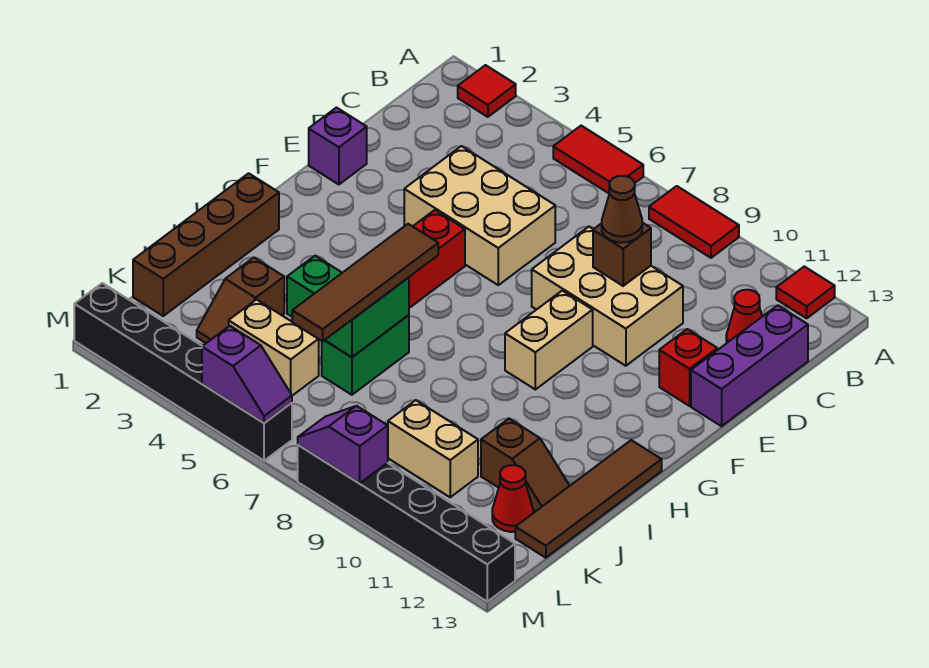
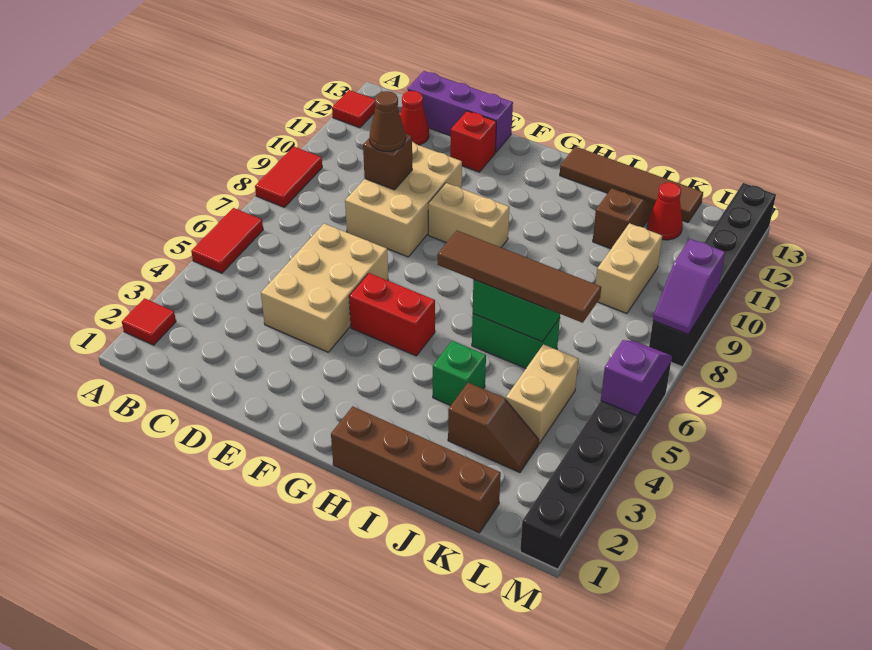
purple 1x1 brick [309,108,367,184] -> none

